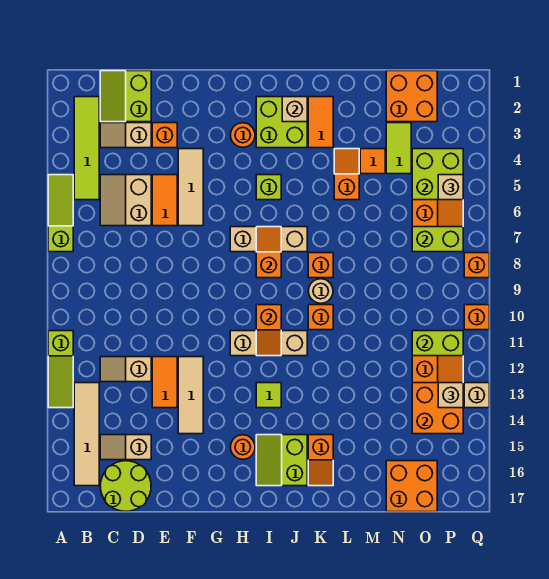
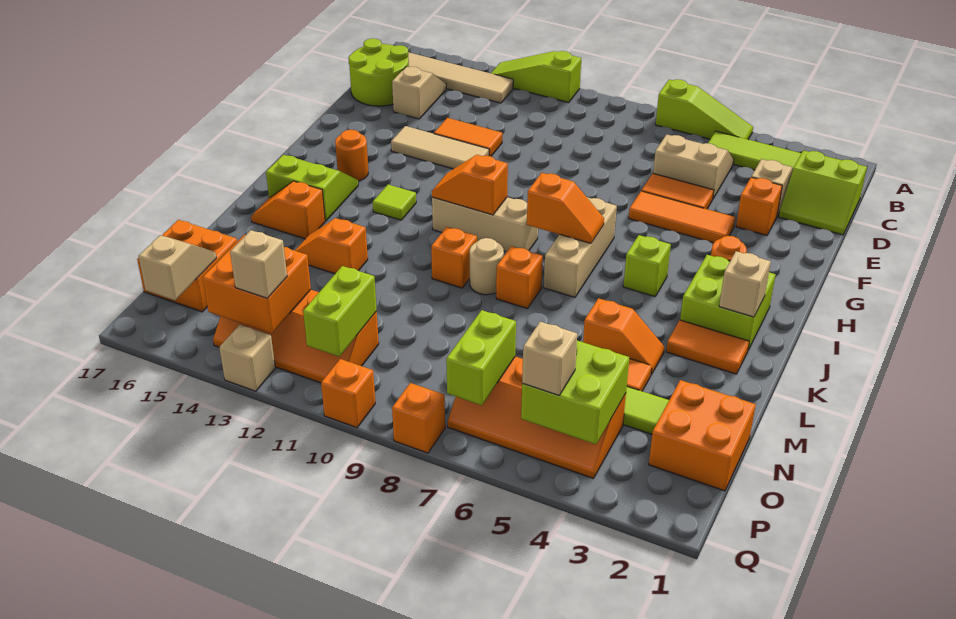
lime 2x2 slope [100,71,151,122] -> lime 2x2 slope turned to [779,150,867,235]
tan 1x2 slope [100,357,151,382] -> tan 1x2 slope moved to [139,235,216,300]
tan 1x3 tile [178,149,203,226] -> orange 1x3 tile [629,191,735,243]
tan 1x3 brick [230,331,307,356] -> tan 1x3 brick turned to [432,197,538,252]
none -> orange 1x2 slope [295,218,368,274]

